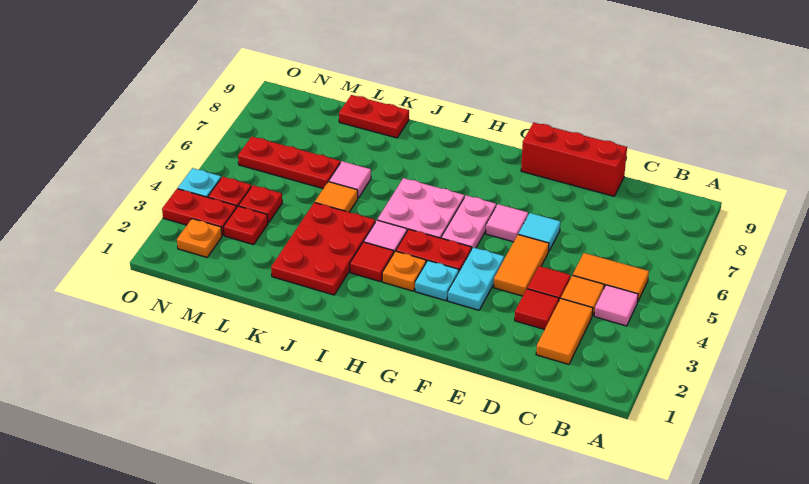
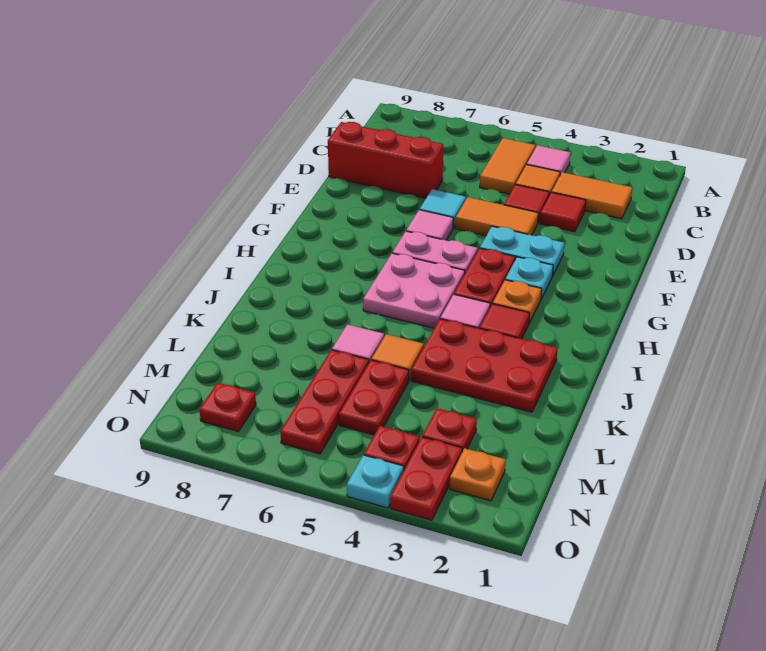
red 1x3 brick [521,123,627,196] -> red 1x3 brick turned to [328,122,443,198]
red 1x2 plate [339,95,409,138] -> red 1x2 plate moved to [339,360,409,435]
red 1x1 plate [239,185,282,223] -> red 1x1 plate moved to [200,383,256,431]

